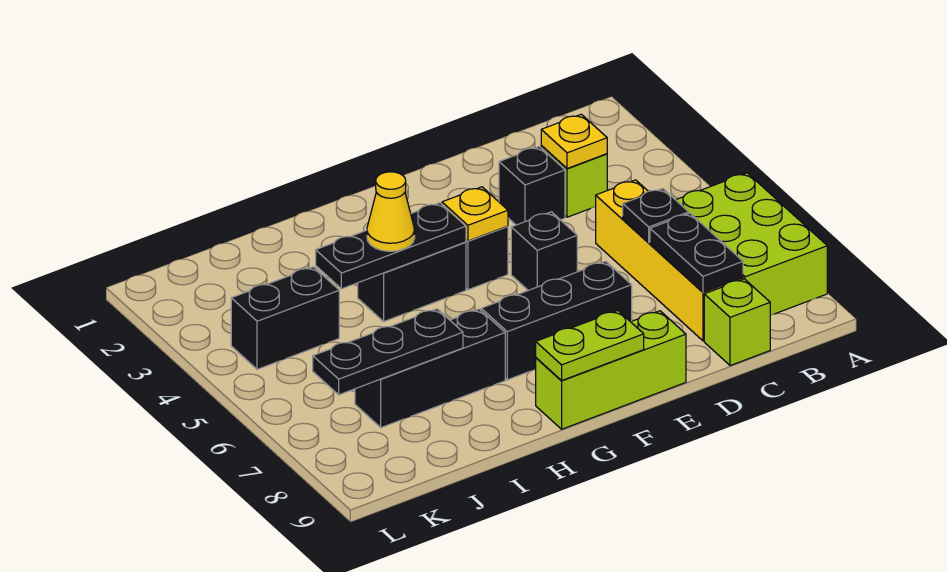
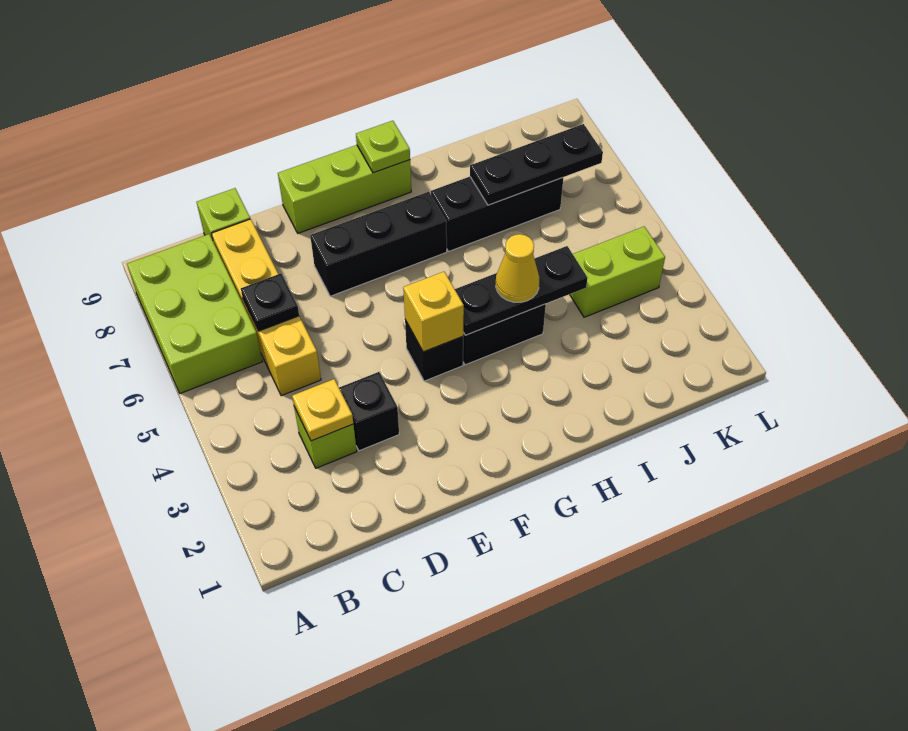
black 1x2 plate [650,213,743,292] -> none
black 1x1 brick [511,212,577,290] -> none
yellow 1x1 plate [442,187,508,241] -> yellow 1x1 brick [403,272,464,352]
lime 1x2 plate [536,311,644,380] -> lime 1x1 plate [356,121,410,173]
black 1x2 brick [231,267,339,369] -> lime 1x2 brick [570,227,665,317]

